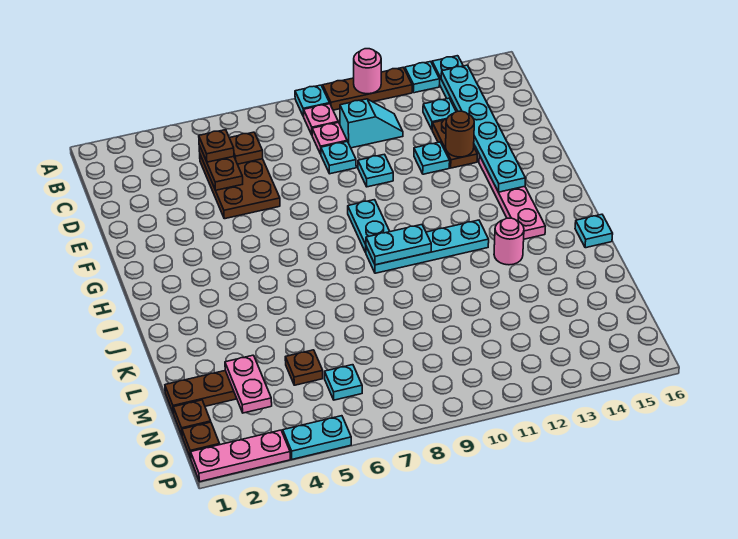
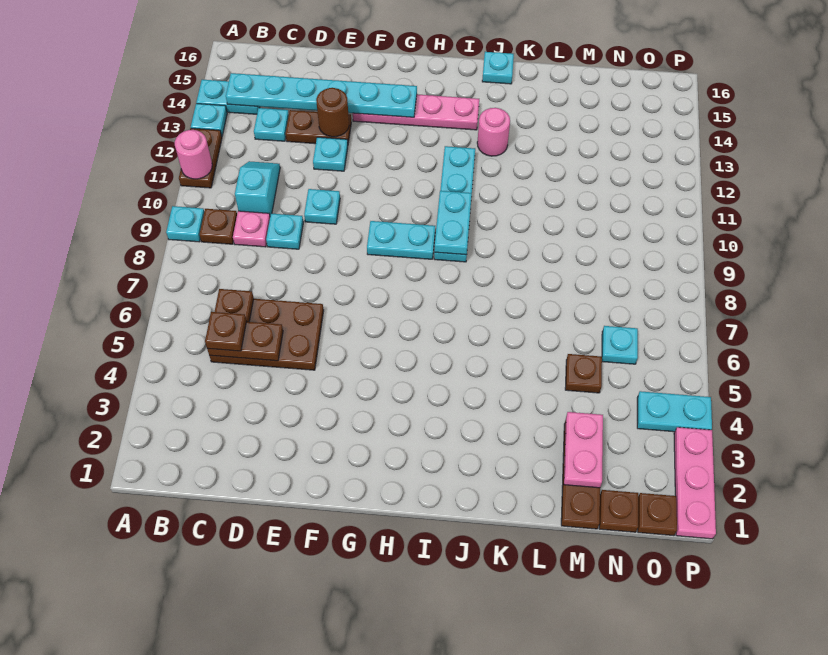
brown 1x3 plate [323,67,412,110] -> brown 1x2 plate [179,128,222,188]
pink 1x1 plate [303,104,338,135] -> brown 1x1 plate [200,209,237,244]
pink 1x2 plate [225,355,272,413] -> pink 1x2 plate turned to [564,412,603,488]
cyan 1x2 plate [283,416,351,459] -> cyan 1x2 plate turned to [637,391,712,432]

